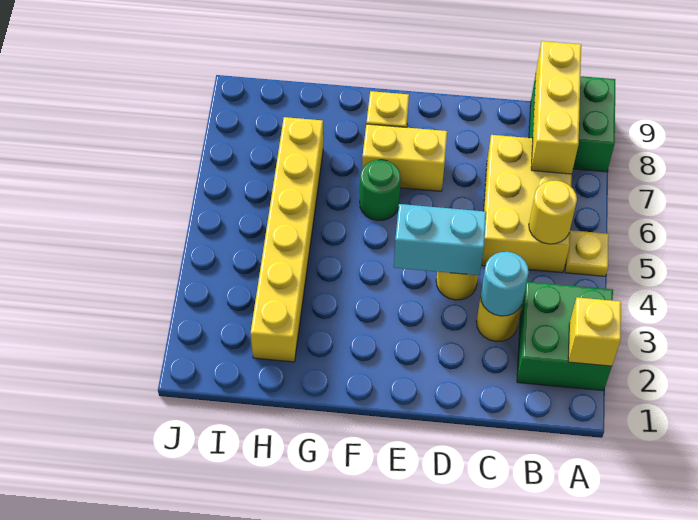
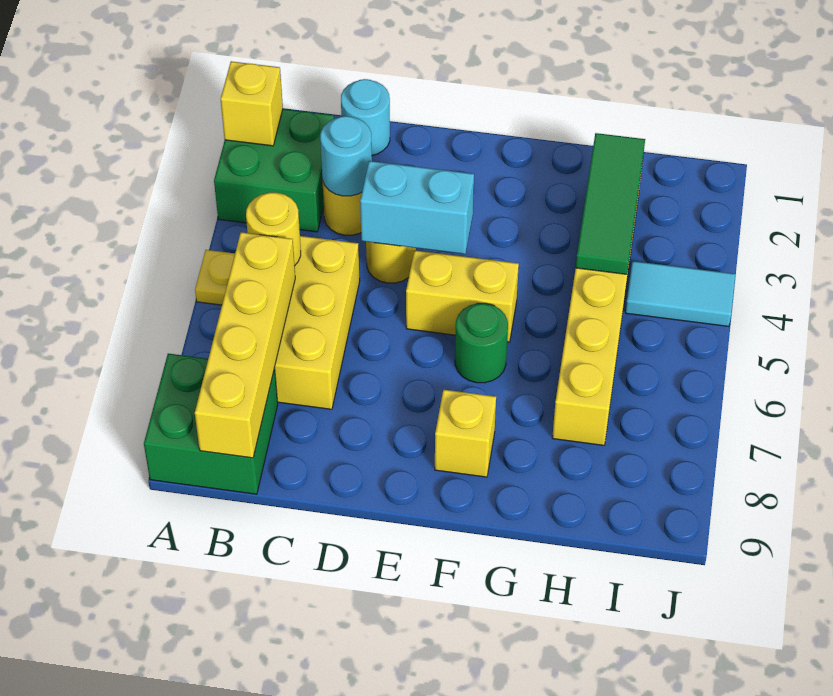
yellow 1x3 brick [531,41,581,174] -> yellow 1x4 brick [195,232,295,458]
none -> cyan 1x1 round brick [341,79,390,155]
yellow 1x2 brick [362,124,447,191] -> yellow 1x2 brick moved to [406,250,519,342]
none -> green 1x3 tile [576,133,645,274]
none -> cyan 1x2 tile [625,261,735,327]

